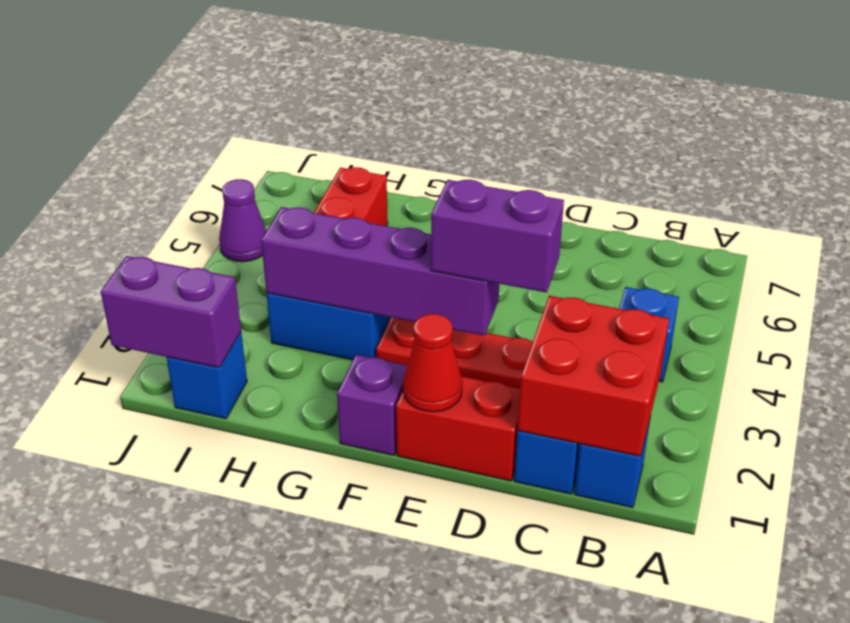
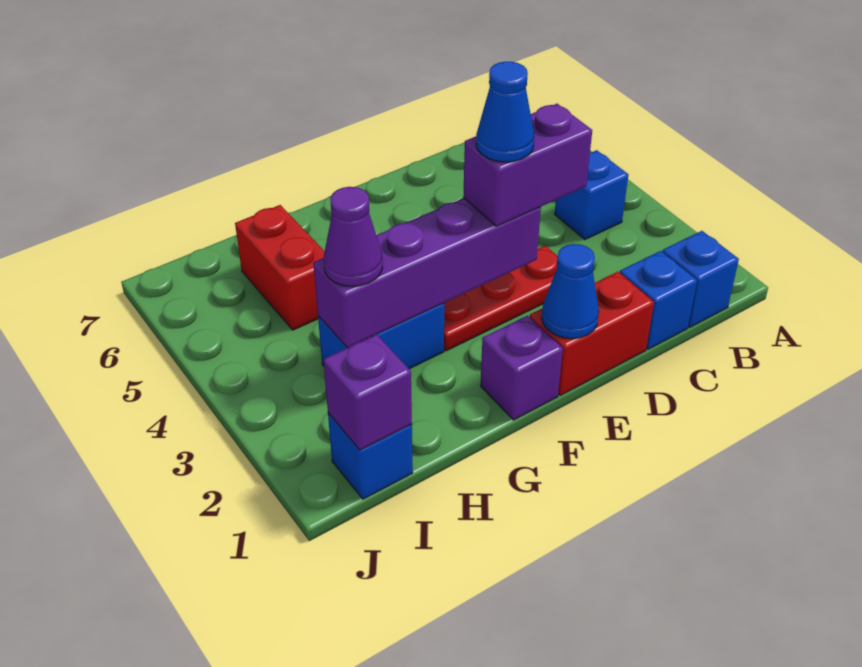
red 2x2 brick [518,296,669,456] -> none
red 1x1 cone [403,314,462,412] -> blue 1x1 cone [542,244,599,339]
none -> blue 1x1 cone [476,62,534,162]
purple 1x2 brick [101,256,241,368] -> purple 1x1 brick [323,334,412,450]
purple 1x1 cone [219,179,266,262] -> purple 1x1 cone moved to [324,187,383,286]

